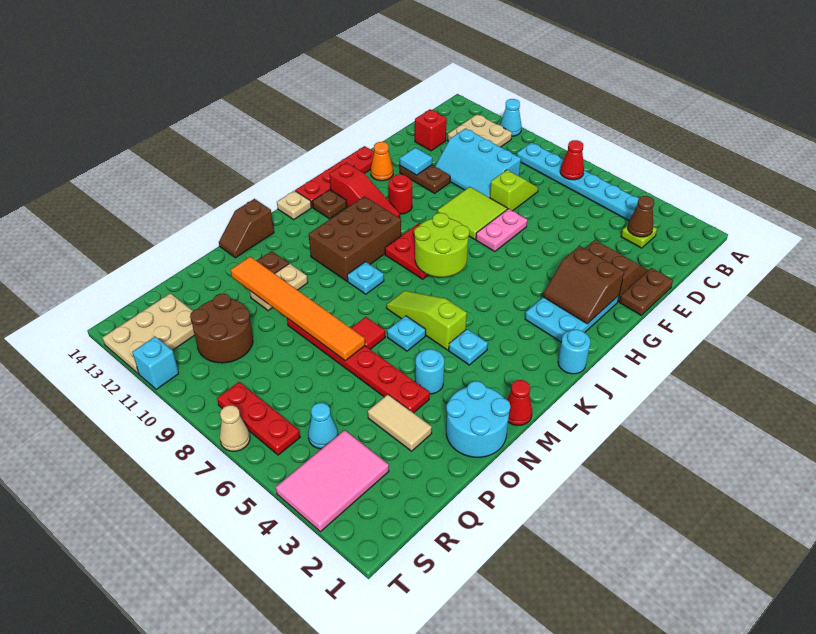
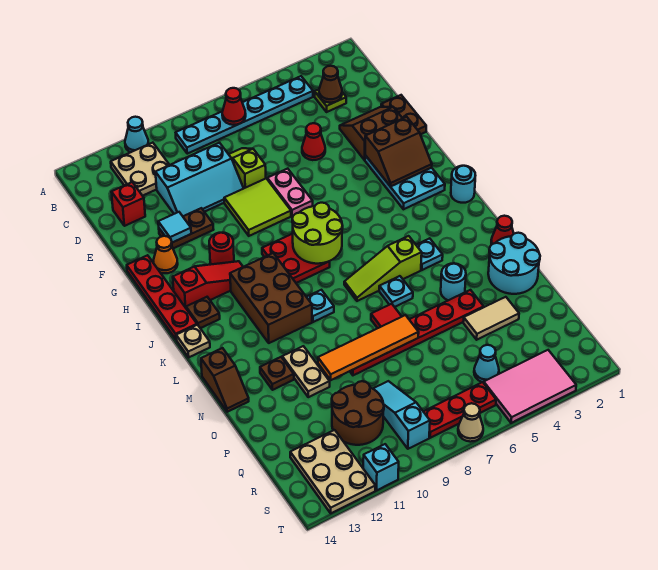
none -> red 1x1 cone [302,123,325,160]
orange 1x6 tile [231,257,365,361] -> orange 1x4 tile [318,315,419,380]
none -> cyan 1x3 slope [373,381,430,449]
pink 2x3 tile [276,430,389,532] -> pink 2x3 tile turned to [484,350,576,423]

